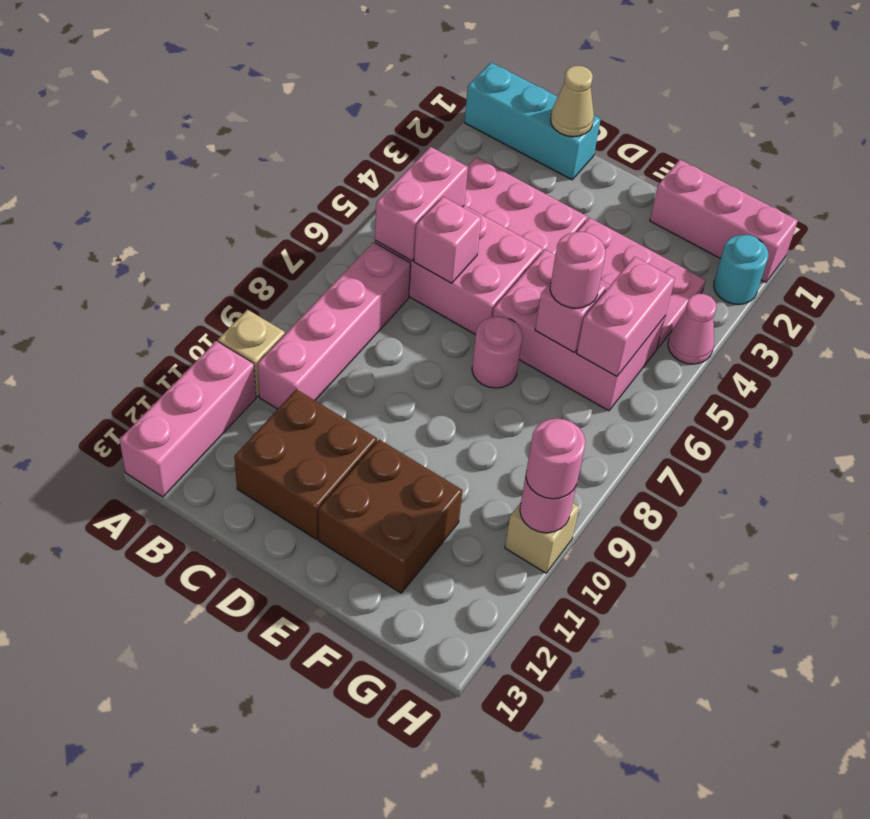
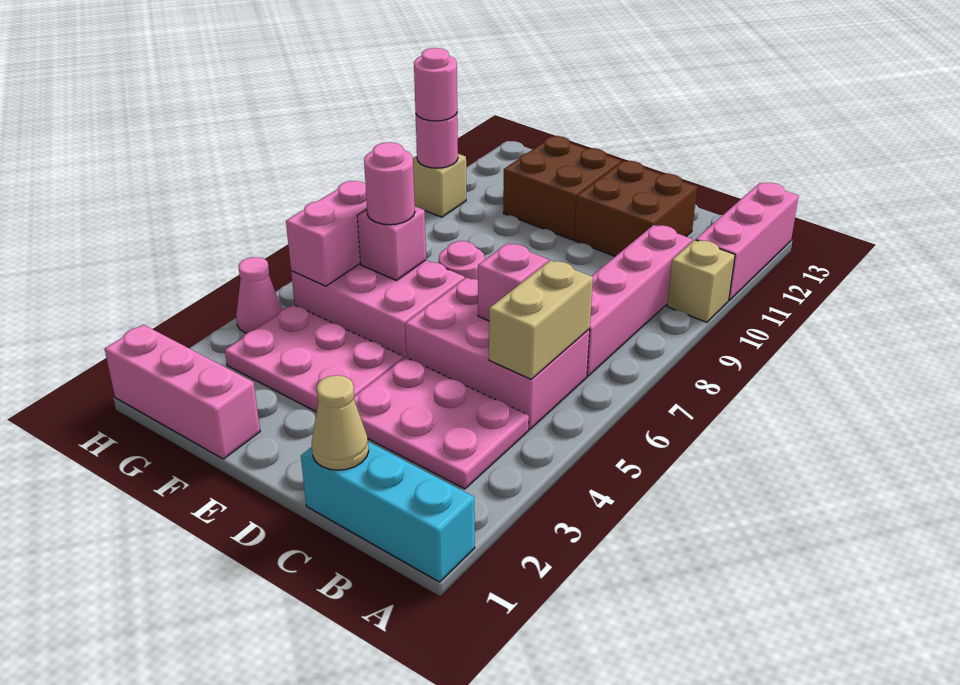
pink 1x2 brick [375,147,468,261] -> tan 1x2 brick [489,260,593,379]
cyan 1x1 round brick [714,235,768,304] -> none

